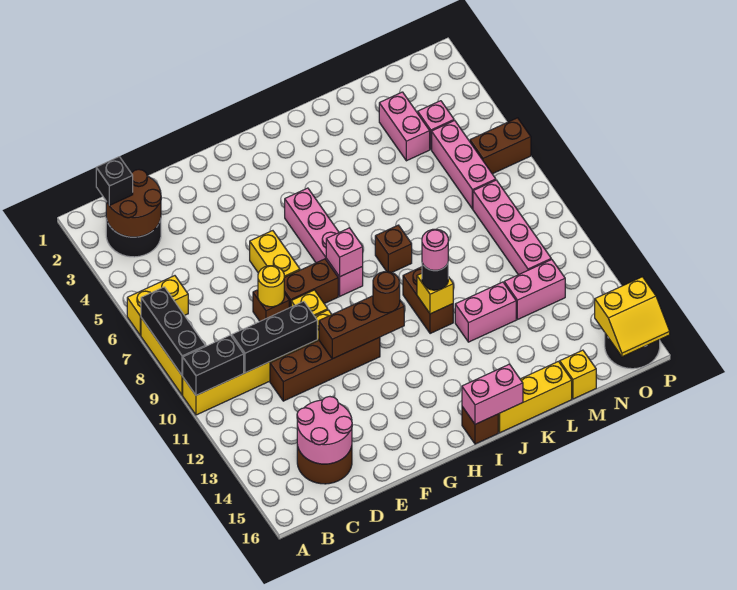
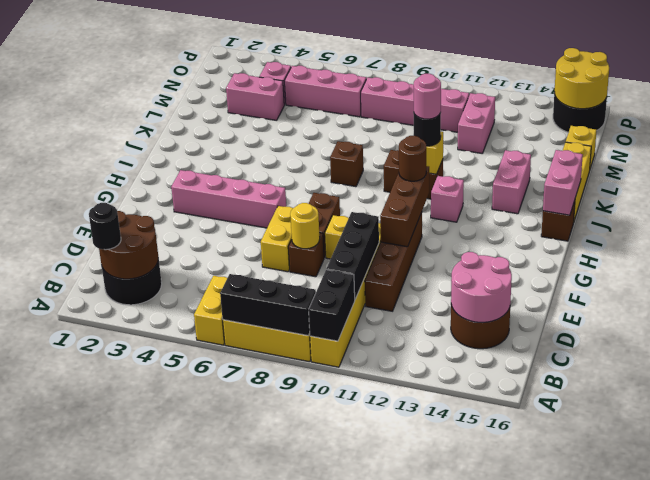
black 1x1 brick [96,157,133,206] -> black 1x1 round brick [89,203,121,250]
yellow 1x2 brick [250,231,300,277] -> yellow 1x2 brick turned to [261,206,293,272]
pink 1x4 brick [285,188,363,296] -> pink 1x4 brick moved to [171,170,286,228]
pink 1x1 brick [326,228,363,277] -> pink 1x1 brick moved to [431,176,464,222]
pink 1x2 brick [455,282,516,342] -> pink 1x2 brick moved to [492,150,531,214]
brown 1x2 brick [470,118,531,174] -> none
yellow 2x2 slope [595,277,670,357] -> yellow 2x2 round brick [554,48,609,109]

